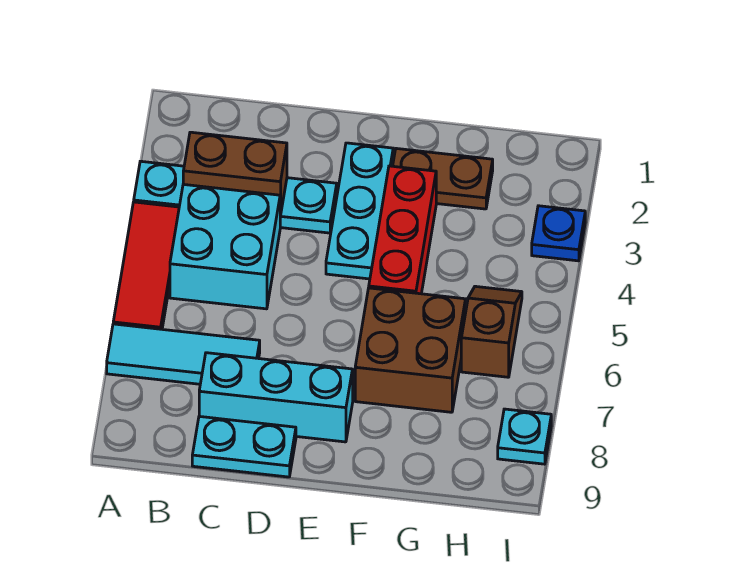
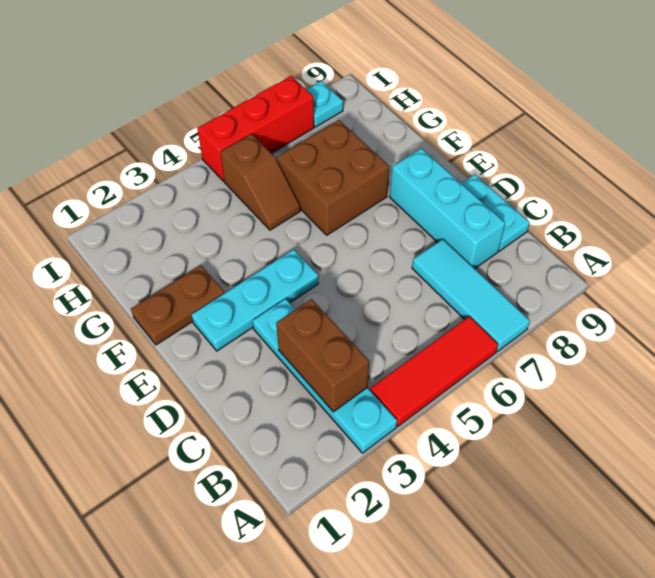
cyan 2x2 brick [170,184,280,309] -> none
brown 1x2 plate [393,148,493,209] -> brown 1x2 plate turned to [131,265,224,345]
red 1x3 brick [369,166,436,294] -> red 1x3 brick moved to [197,76,314,181]
brown 1x2 slope [461,286,522,377] -> brown 1x2 slope turned to [220,134,300,230]
blue 1x1 plate [532,206,585,261] -> none

